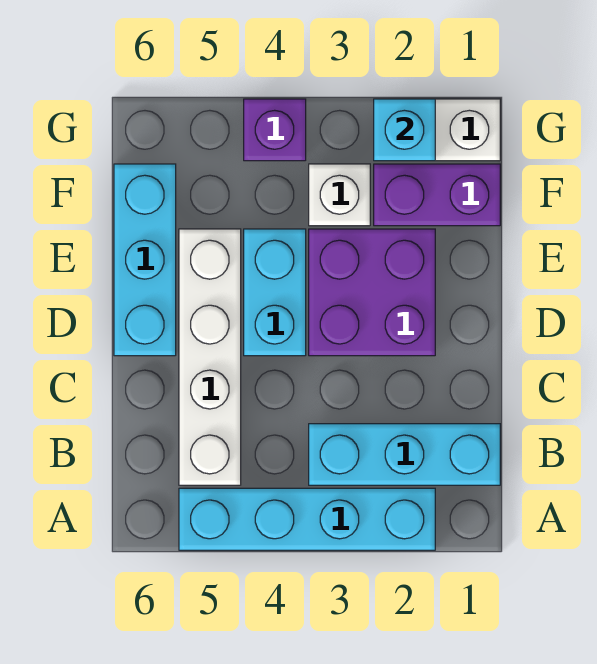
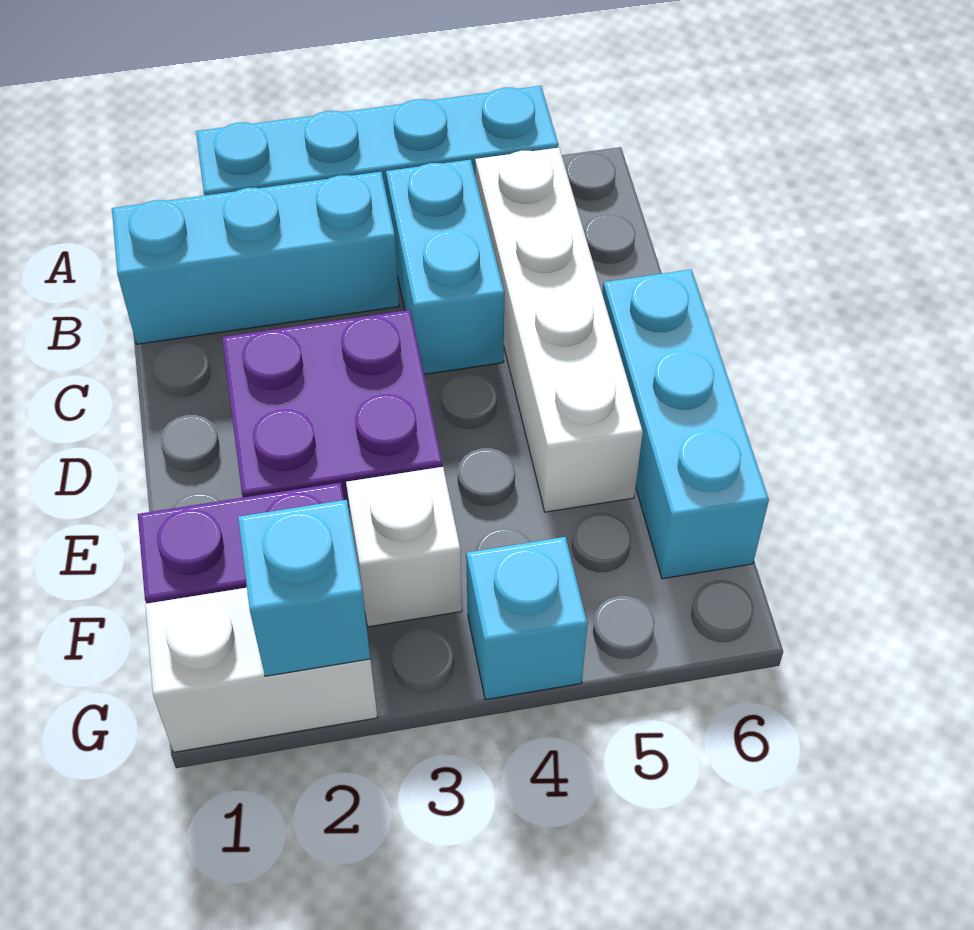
cyan 1x2 brick [244,229,306,356] -> cyan 1x2 brick moved to [386,160,504,374]
purple 1x1 brick [244,99,306,161] -> cyan 1x1 brick [466,537,587,700]

